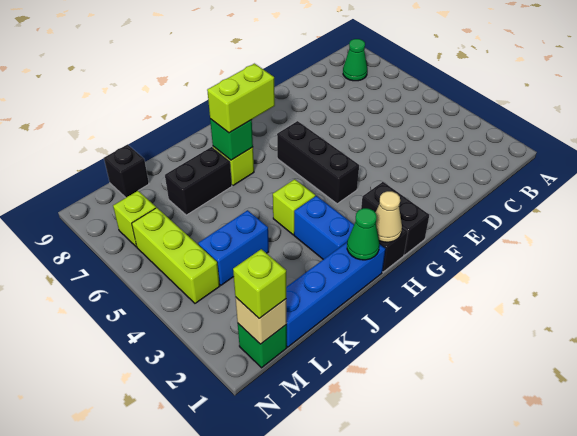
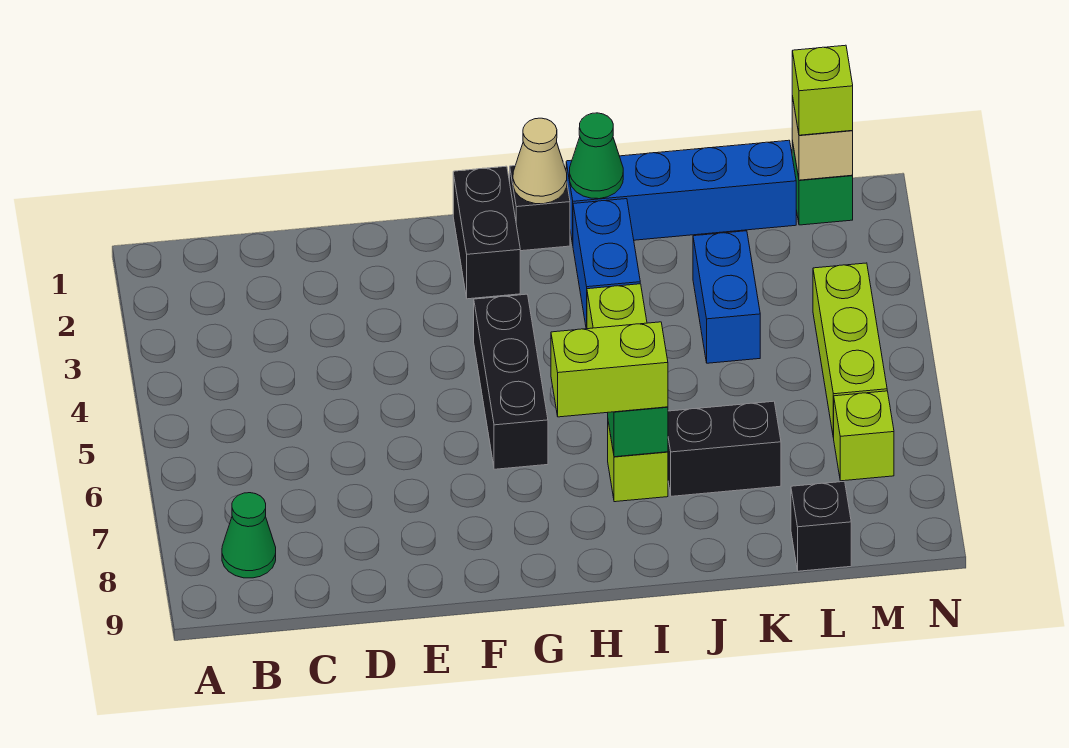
blue 1x2 brick [198,210,269,285] -> blue 1x2 brick turned to [693,231,760,363]

